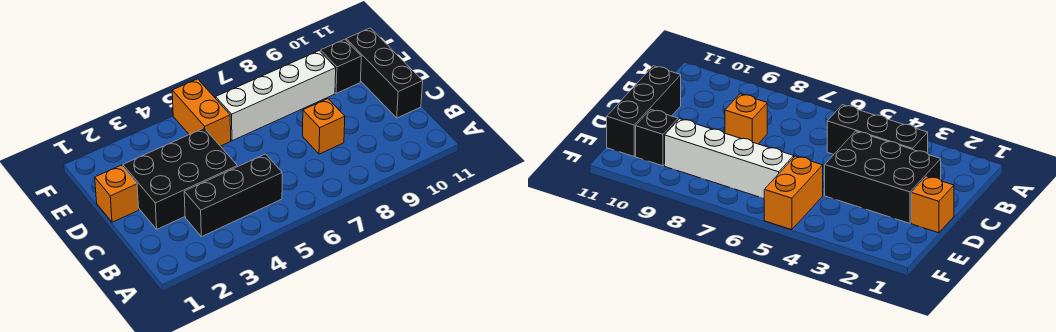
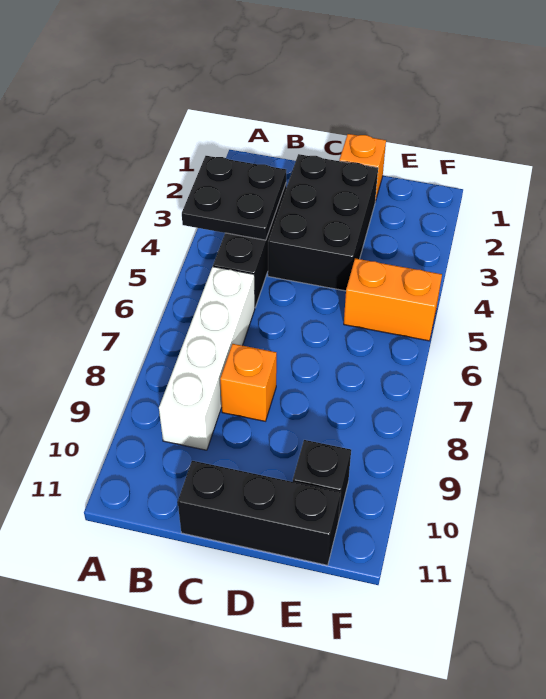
none -> black 2x2 plate [182,156,286,240]
white 1x4 brick [216,51,336,141] -> white 1x4 brick moved to [159,267,255,450]

